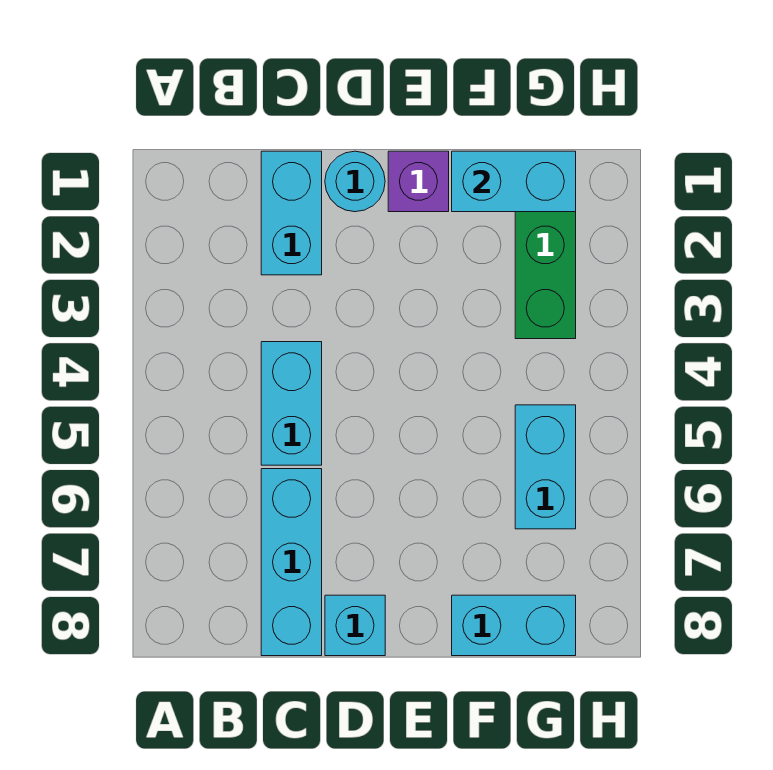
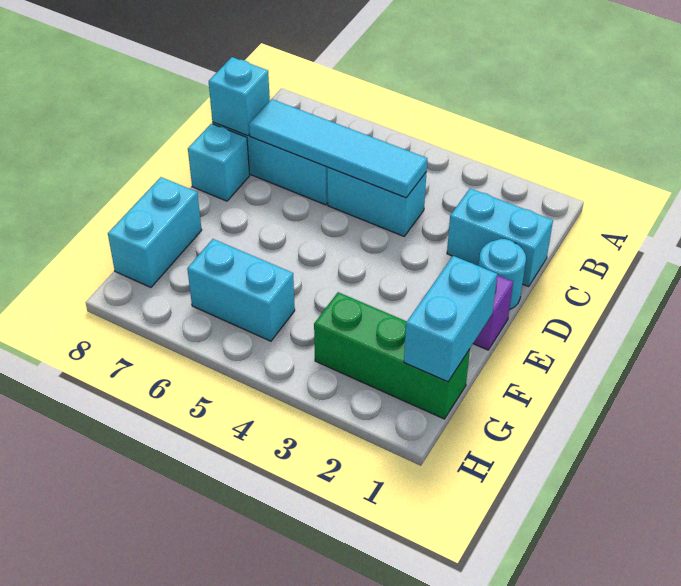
none -> cyan 1x4 tile [249,99,427,198]
none -> cyan 1x1 brick [209,57,270,136]

